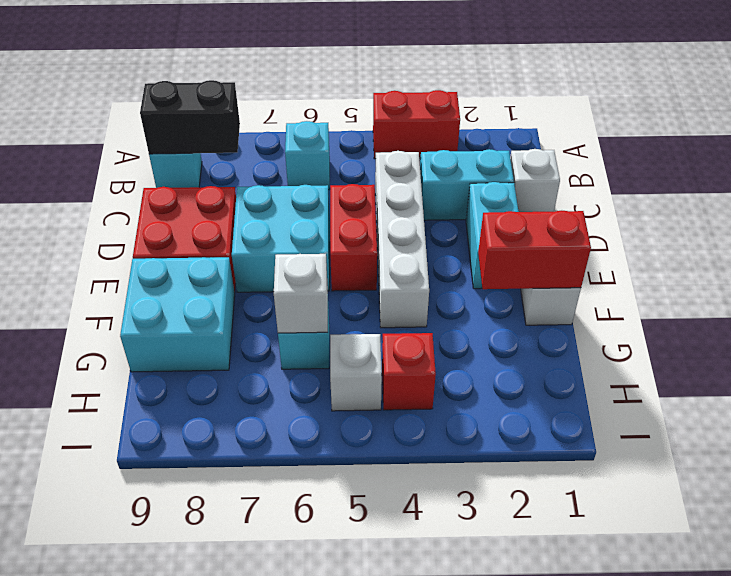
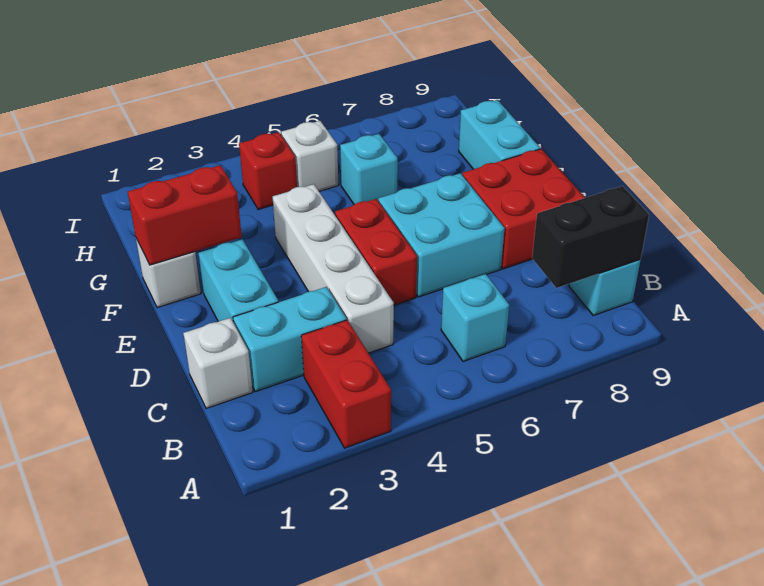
red 1x2 brick [373,90,460,159] -> red 1x2 brick turned to [301,320,391,448]
cyan 2x2 brick [120,257,235,372] -> cyan 1x2 brick [459,100,540,169]
white 1x1 brick [274,254,328,333] -> none

